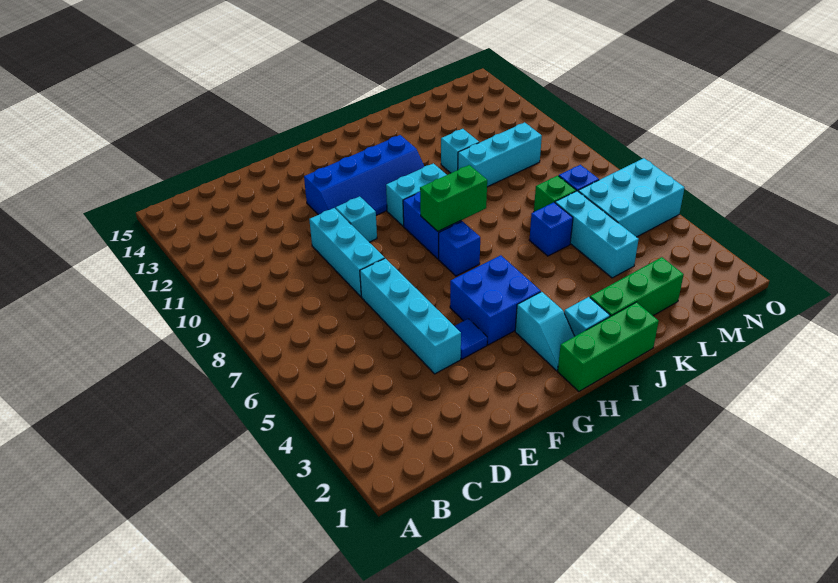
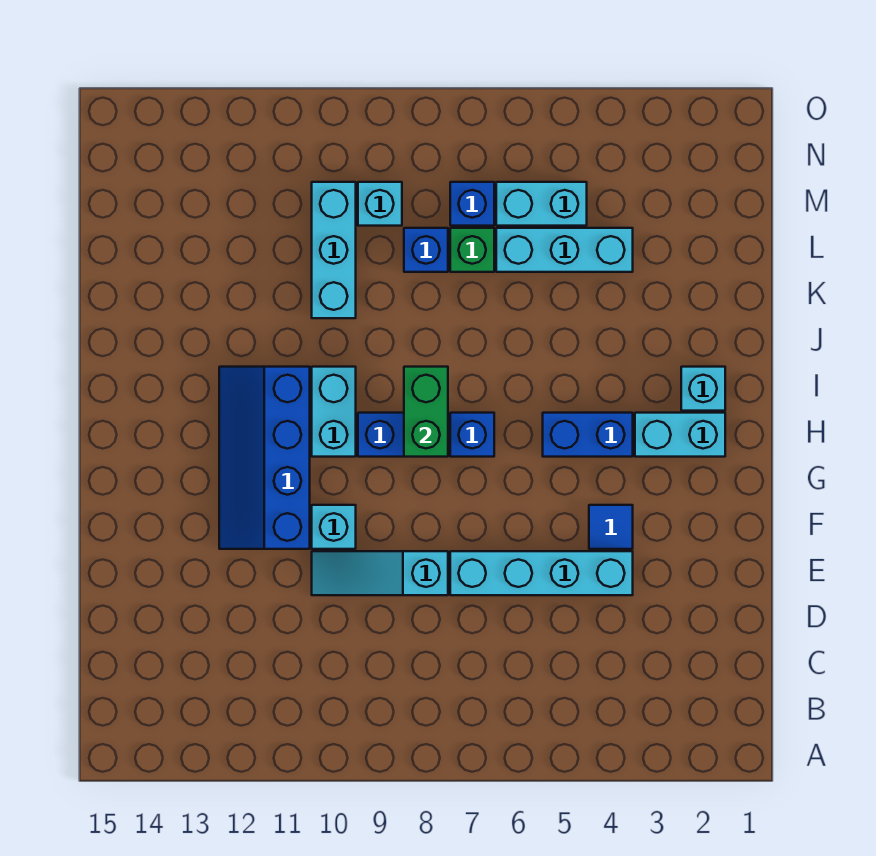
cyan 1x3 brick [309,208,385,297] -> cyan 1x3 slope [312,551,448,595]
blue 2x4 slope [304,135,424,215] -> blue 2x4 slope turned to [219,367,310,549]
blue 2x2 brick [450,255,541,345] -> blue 1x2 brick [543,413,633,457]
green 1x3 brick [558,302,659,392] -> none
cyan 1x2 slope [515,292,575,371] -> cyan 1x2 brick [635,413,725,457]
green 1x3 brick [590,257,684,317] -> none
blue 1x1 brick [529,202,573,256] -> blue 1x1 brick moved to [404,228,448,272]
cyan 1x1 brick [441,129,479,173] -> cyan 1x1 brick moved to [358,182,402,226]
cyan 2x3 brick [578,158,684,237] -> cyan 1x2 brick [496,182,587,226]

